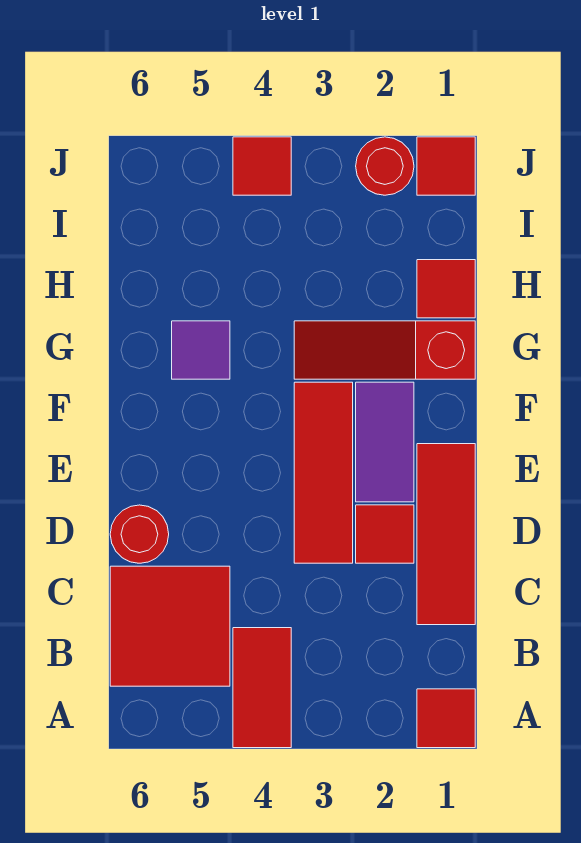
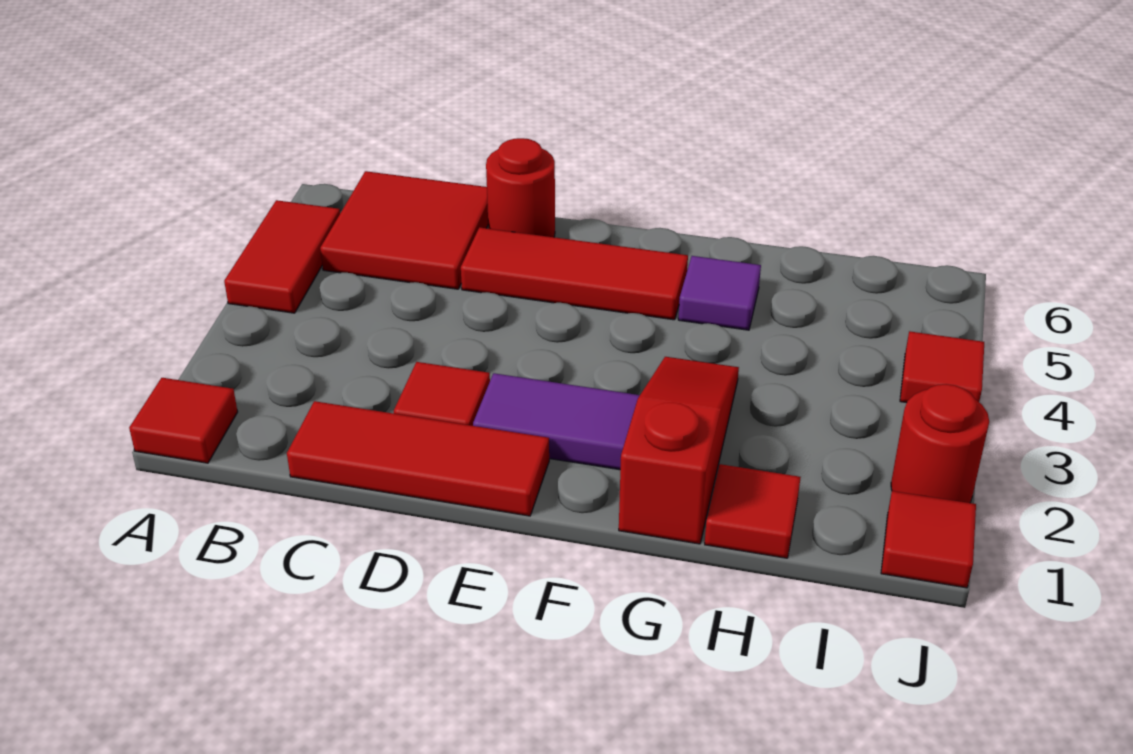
red 1x2 tile [233,628,291,748] -> red 1x2 tile turned to [224,200,340,313]
red 1x3 tile [294,382,353,563] -> red 1x3 tile moved to [461,227,688,320]

